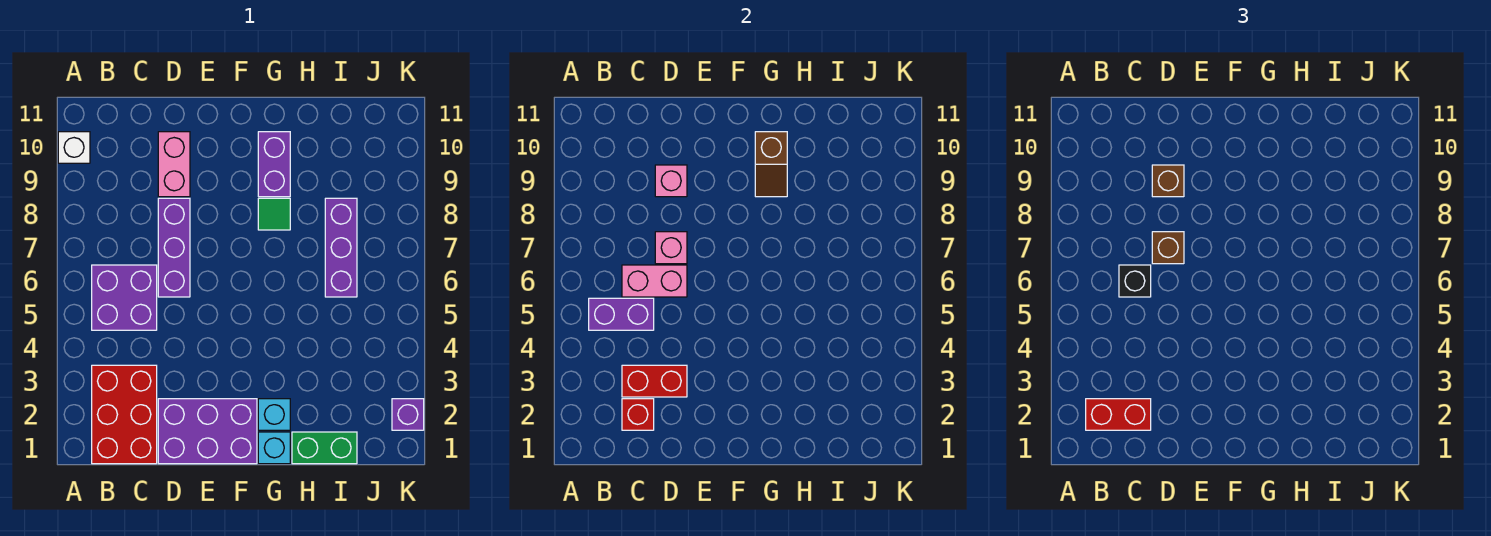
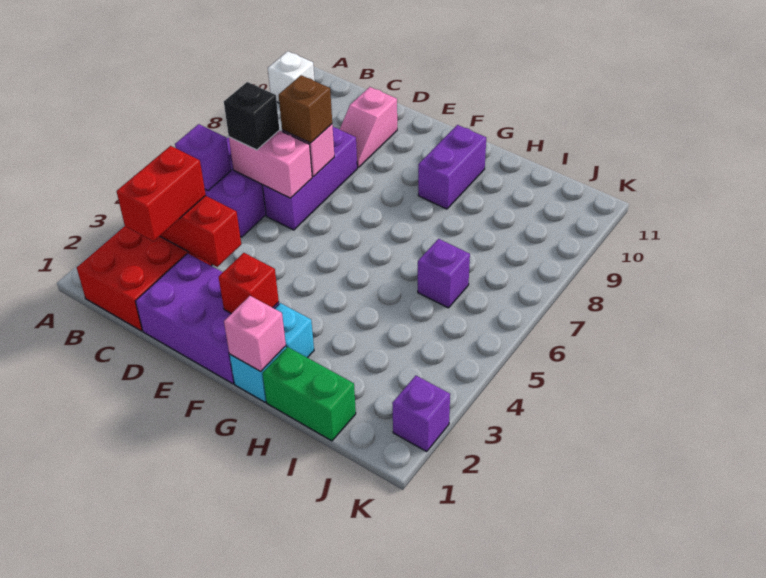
red 1x2 brick [1086,399,1151,430] -> red 1x2 brick turned to [117,146,206,241]
purple 1x2 brick [589,298,654,330] -> purple 1x1 brick [175,124,231,191]
red 1x1 brick [622,399,654,430] -> red 1x1 brick moved to [219,253,279,314]
pink 1x2 brick [158,132,190,197] -> pink 1x2 slope [340,87,397,168]
pink 1x1 brick [655,165,687,197] -> pink 1x1 brick moved to [224,296,286,371]
brown 1x1 brick [1152,165,1184,197] -> none
green 1x1 tile [258,198,290,230] -> none
brown 1x2 slope [755,132,787,197] -> none
purple 1x3 brick [325,198,357,297] -> purple 1x1 brick [418,239,470,308]

